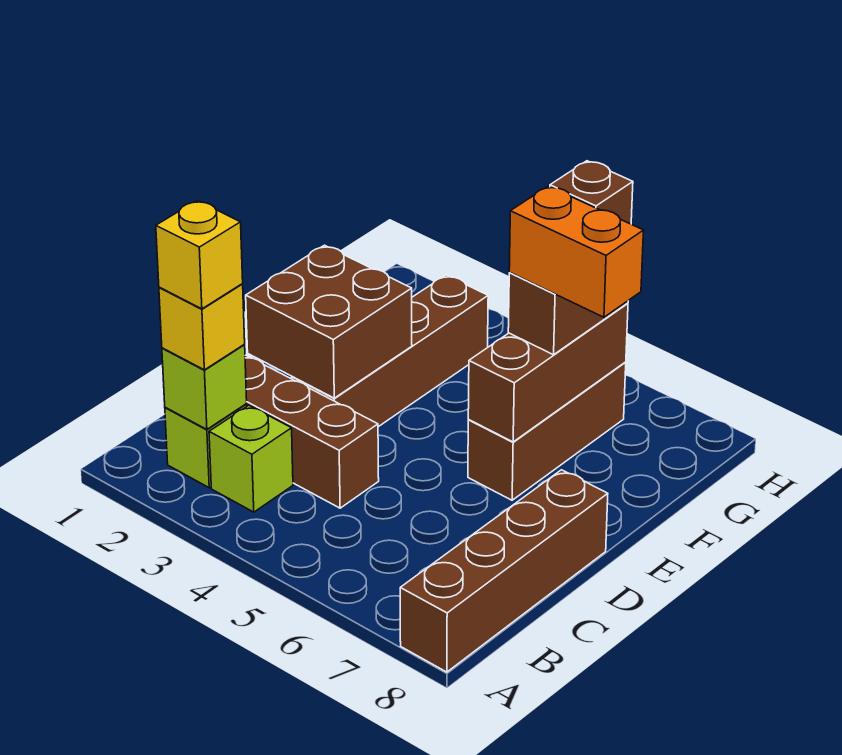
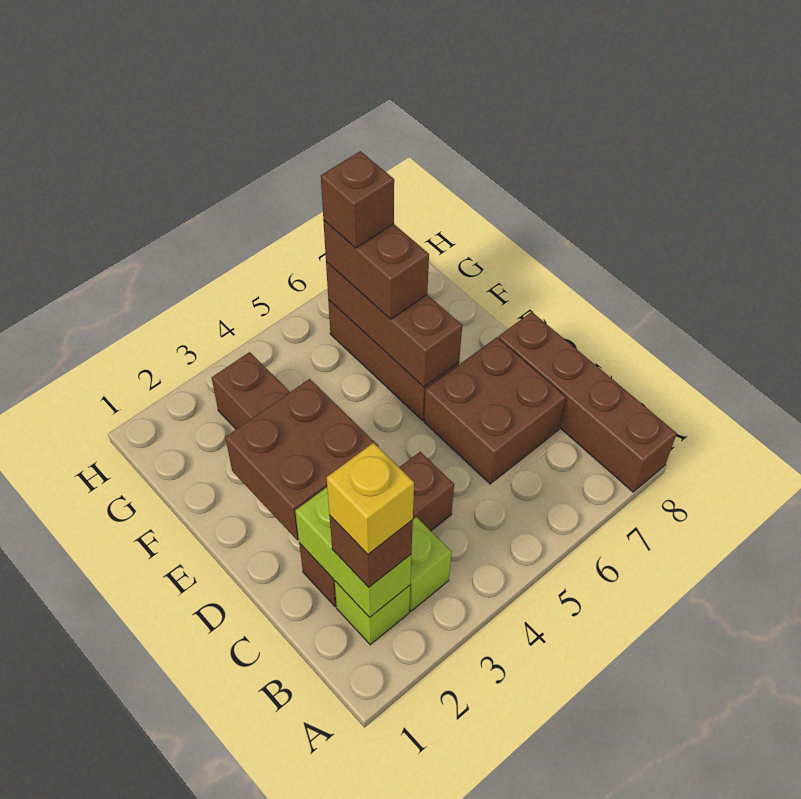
lime 1x1 brick [162,345,247,429] -> lime 1x2 brick [295,487,411,618]
yellow 1x1 brick [159,284,245,370] -> brown 1x1 brick [330,516,413,587]
none -> brown 2x2 brick [424,337,566,484]
orange 1x2 brick [509,186,644,317] -> none

